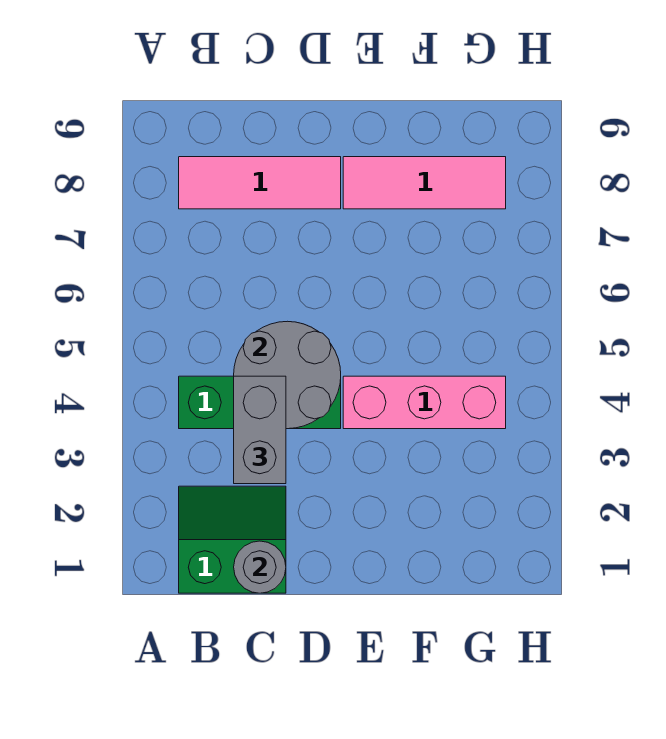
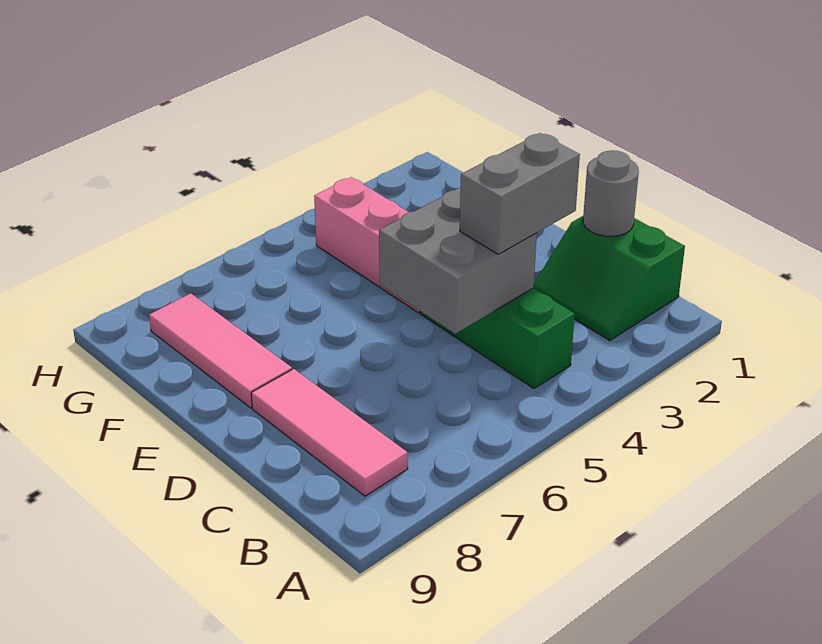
grey 2x2 round brick [234,321,341,429] -> grey 2x2 brick [379,188,537,334]

